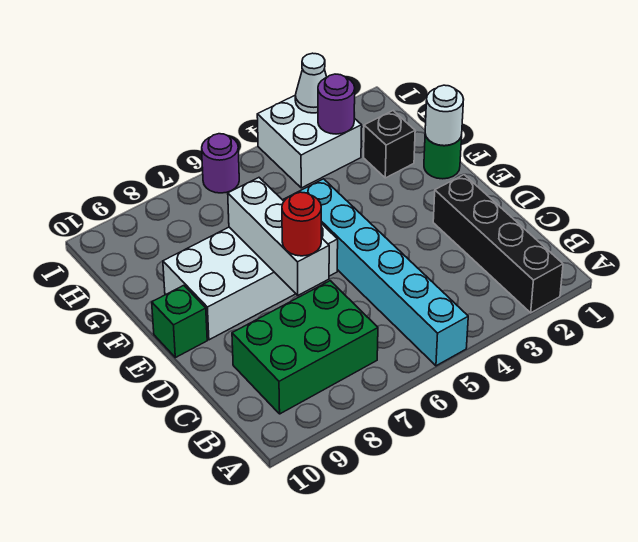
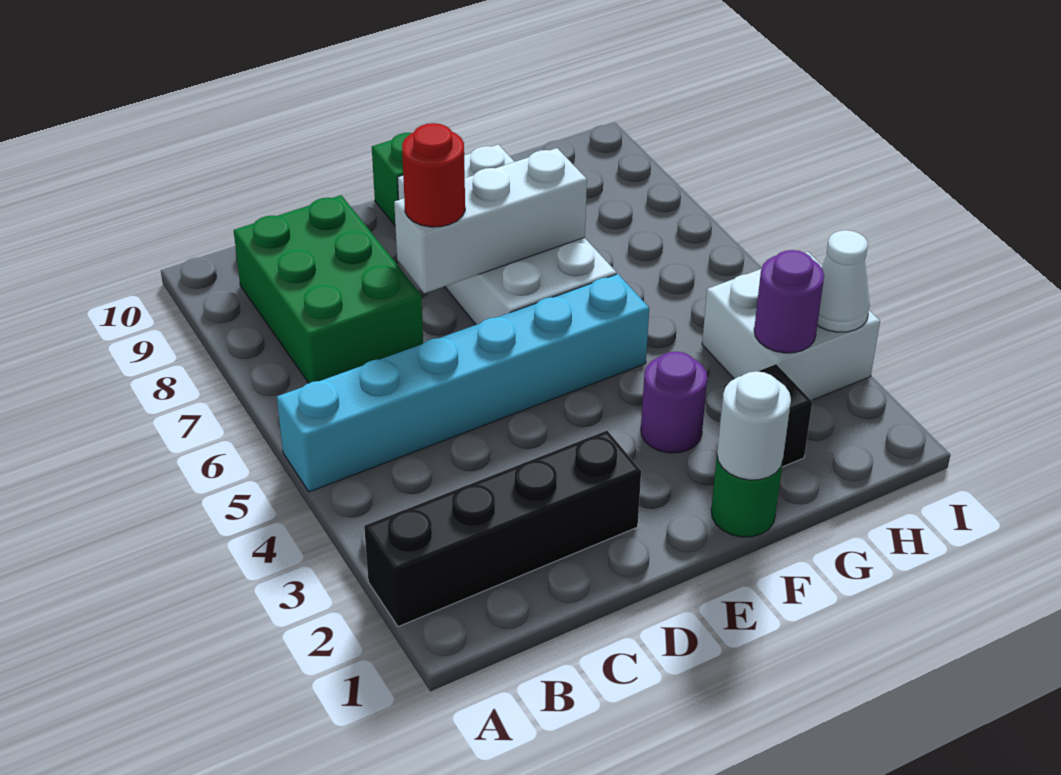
purple 1x1 round brick [202,134,239,193] -> purple 1x1 round brick moved to [641,352,707,453]

